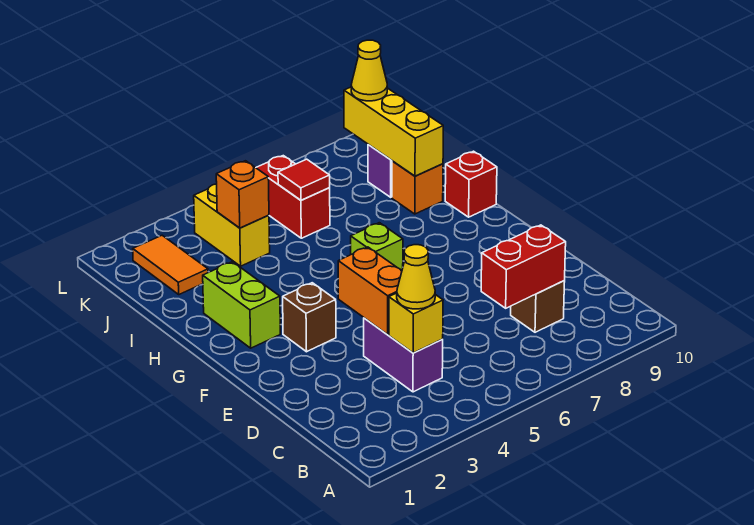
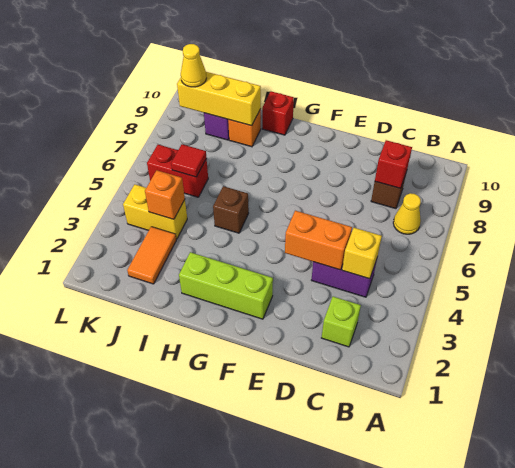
yellow 1x1 cone [397,245,435,309] -> yellow 1x1 cone moved to [393,193,421,234]
red 1x2 brick [481,225,566,308] -> red 1x1 brick [375,140,412,188]
brown 1x1 brick [283,283,336,352] -> brown 1x1 brick moved to [213,186,249,233]
lime 1x2 brick [203,262,280,348] -> lime 1x3 brick [179,252,273,319]
lime 1x1 brick [351,223,403,271] -> lime 1x1 brick moved to [322,297,361,347]
orange 1x2 tile [133,235,208,294] -> orange 1x2 tile turned to [127,227,176,284]

